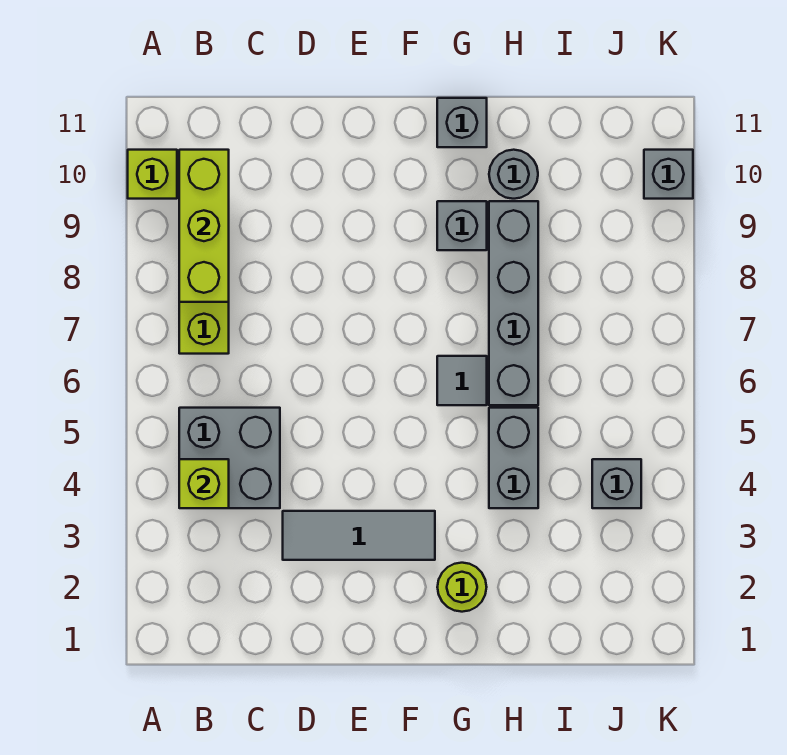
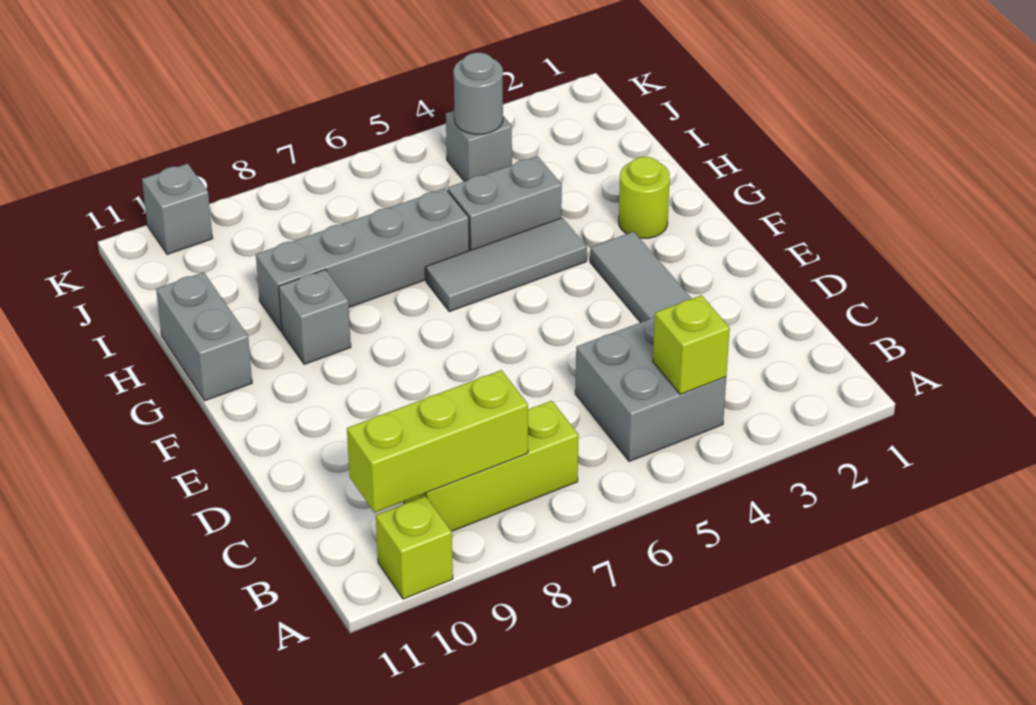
grey 1x1 tile [437,356,487,405] -> grey 1x3 tile [426,218,587,312]
grey 1x1 brick [437,98,487,147] -> grey 1x2 brick [156,272,252,401]
grey 1x1 round brick [489,150,538,199] -> grey 1x1 round brick moved to [454,53,503,134]

